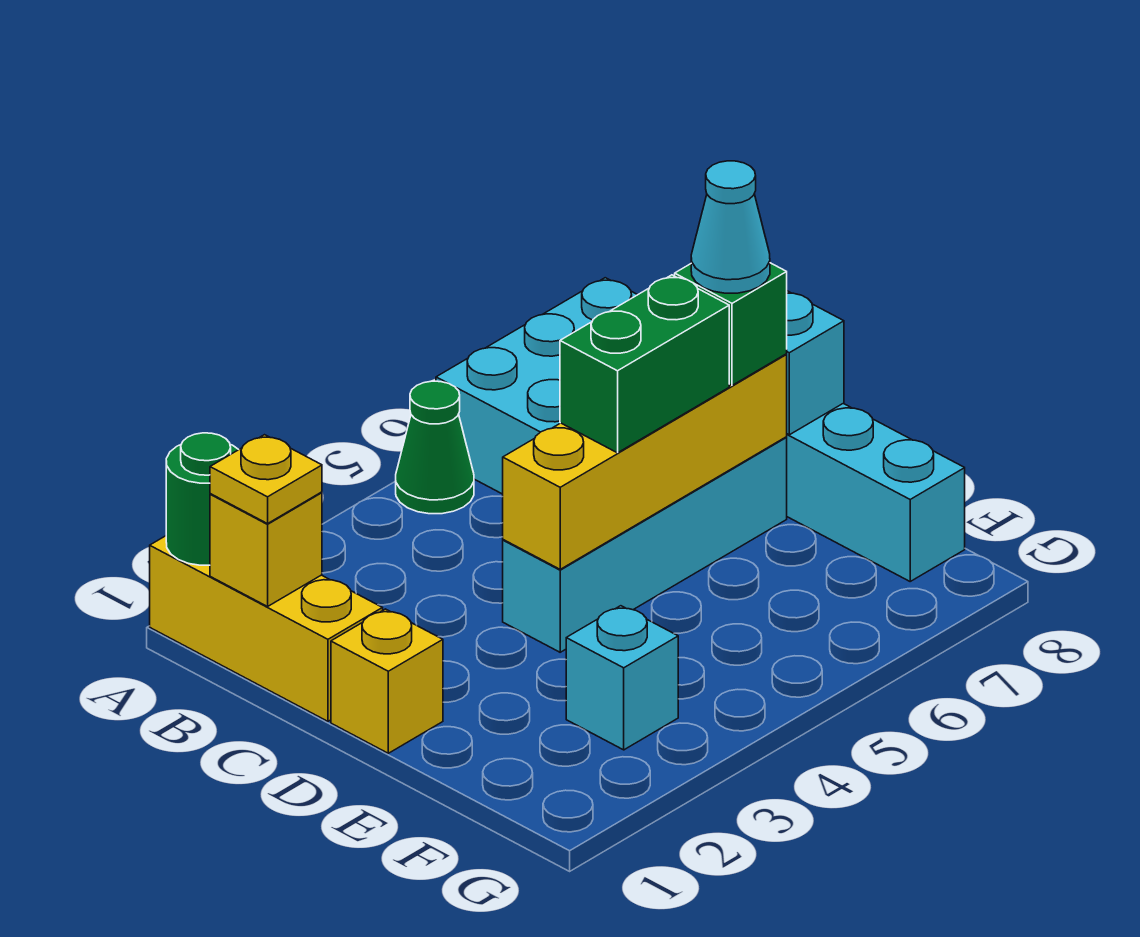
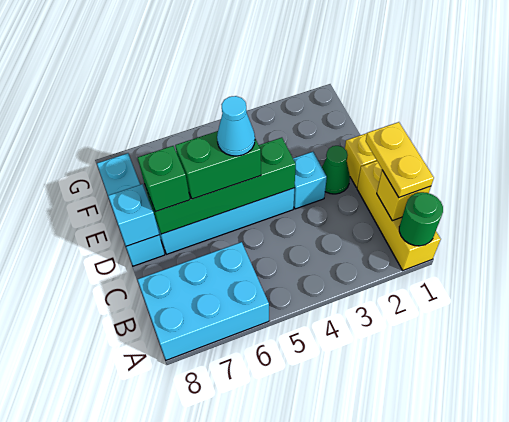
green 1x1 cone [396,381,474,514] -> green 1x1 cone moved to [322,146,350,194]
yellow 1x1 plate [210,435,322,524] -> yellow 1x2 plate [366,122,434,197]
yellow 1x4 brick [503,354,787,569] -> green 1x4 brick [145,138,296,234]
cyan 1x1 cone [691,161,770,293] -> cyan 1x1 cone moved to [217,96,255,156]
cyan 1x1 brick [566,606,678,750] -> cyan 1x1 brick moved to [293,152,327,209]

